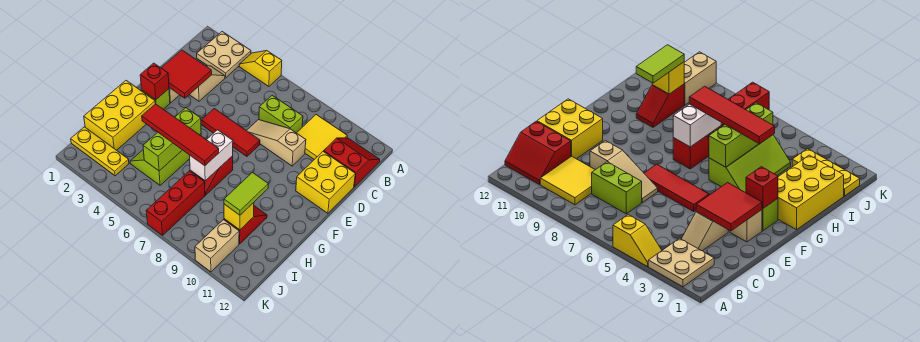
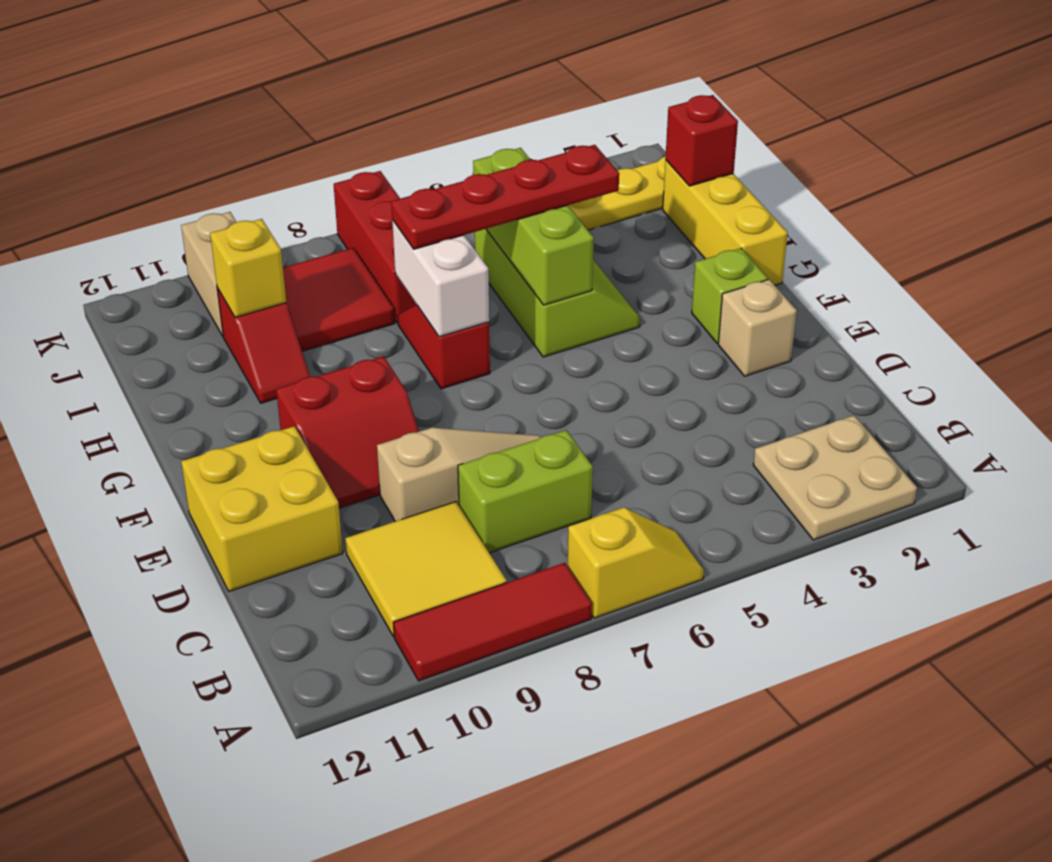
yellow 1x2 slope [239,51,282,86] -> yellow 1x2 slope moved to [568,507,704,618]
red 2x2 slope [324,138,380,187] -> red 2x2 slope moved to [276,356,419,508]
tan 1x2 slope [189,66,225,101] -> none
red 2x2 tile [161,50,212,98] -> red 2x2 tile moved to [283,248,394,351]
red 1x3 tile [201,109,260,156] -> red 1x3 tile moved to [393,563,592,681]
red 1x1 brick [140,63,169,100] -> red 1x1 brick moved to [665,95,738,186]
yellow 2x3 brick [84,81,155,150] -> yellow 1x3 brick [663,160,788,285]
red 1x4 tile [142,104,219,166] -> red 1x4 plate [391,145,619,249]
lime 1x2 tile [224,172,268,215] -> none

